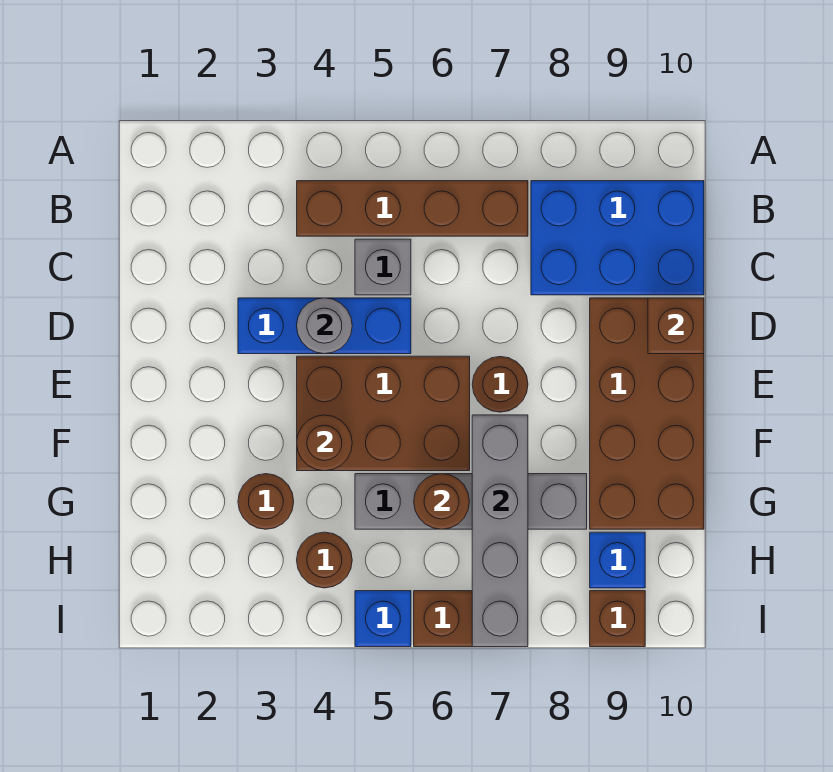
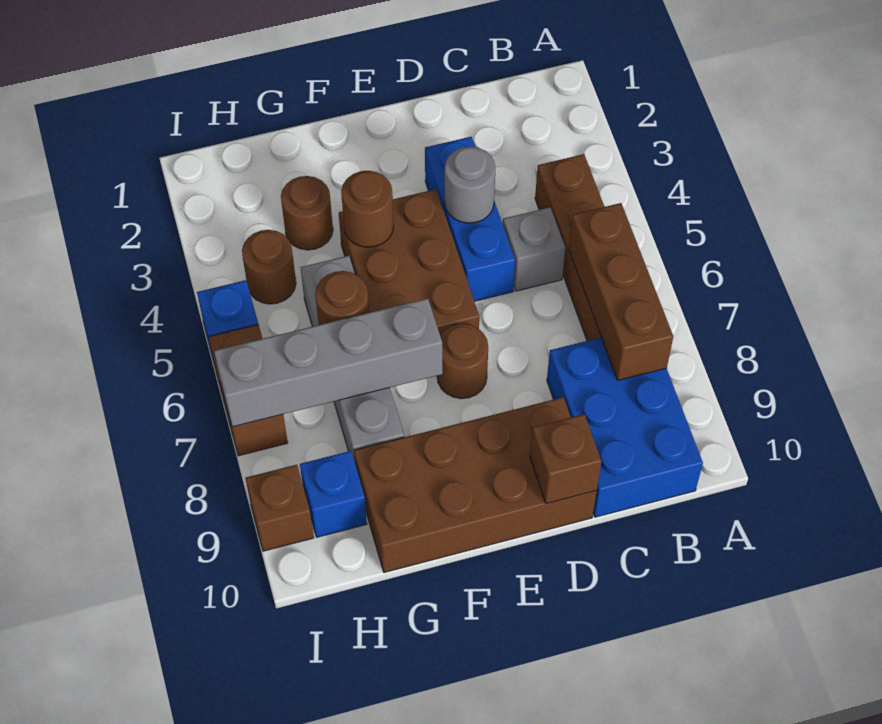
none -> brown 1x3 brick [569,203,673,380]

